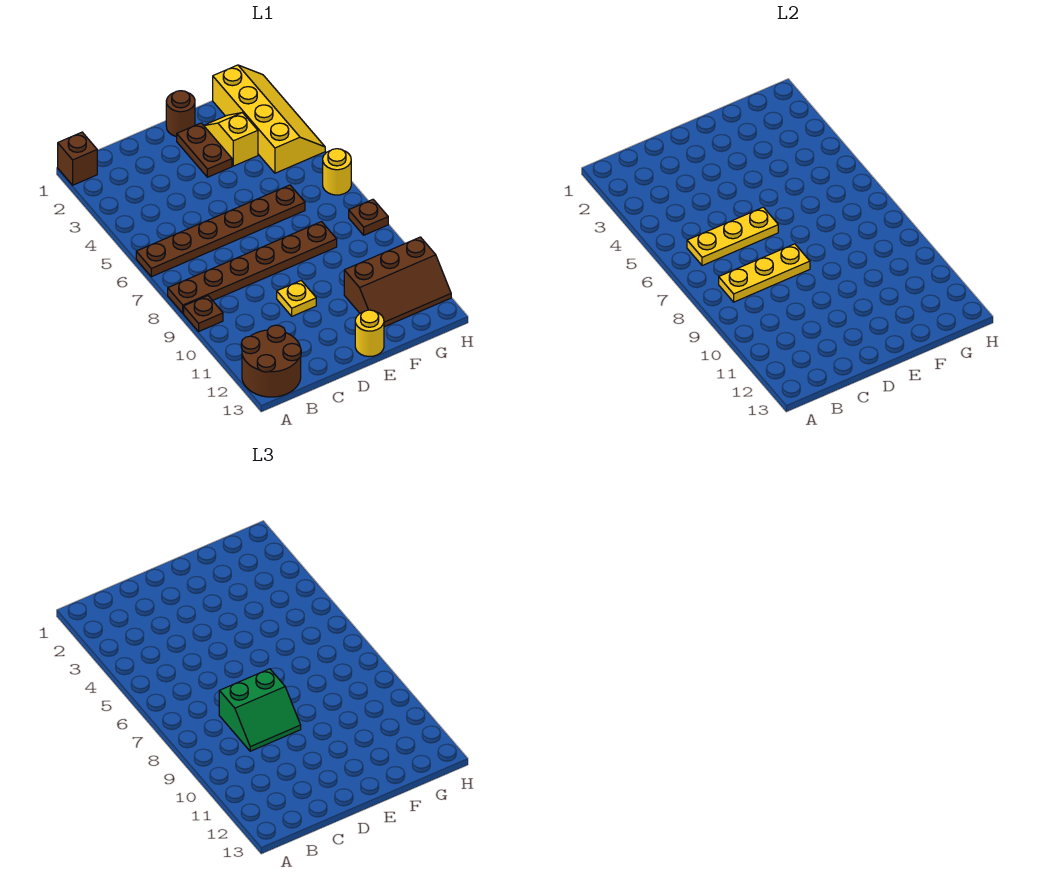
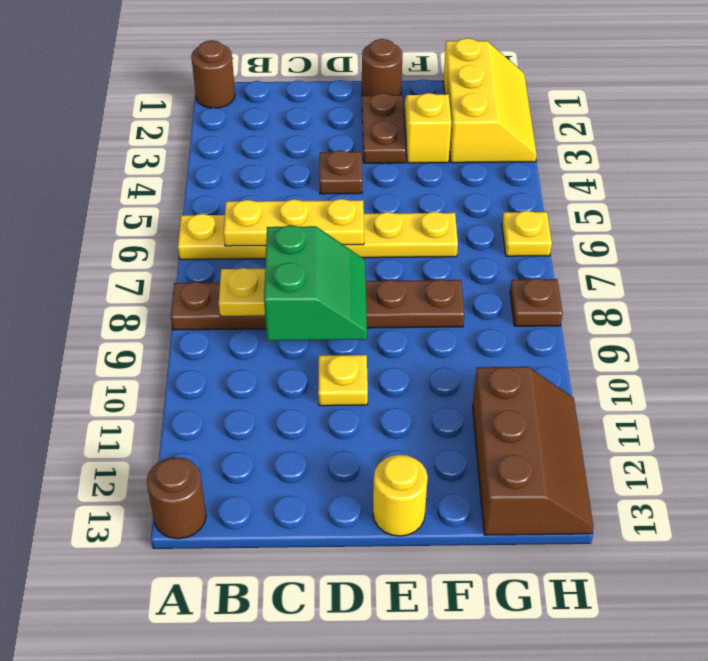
brown 1x1 brick [58,132,97,185] -> brown 1x1 round brick [191,40,235,108]
brown 1x6 plate [136,185,305,277] -> yellow 1x6 plate [178,212,458,259]
brown 1x1 plate [184,296,223,331] -> brown 1x1 plate moved to [319,150,362,194]
brown 2x2 round brick [241,325,301,397] -> brown 1x1 round brick [147,457,206,539]
green 2x2 slope [219,669,301,751] -> green 2x2 slope turned to [264,225,367,341]
brown 2x3 slope [344,237,451,327] -> brown 2x3 slope turned to [473,367,594,535]
yellow 2x4 slope [213,65,325,173] -> yellow 2x3 slope [443,38,537,163]
yellow 1x1 round brick [323,149,351,195] -> yellow 1x1 plate [502,211,552,256]

